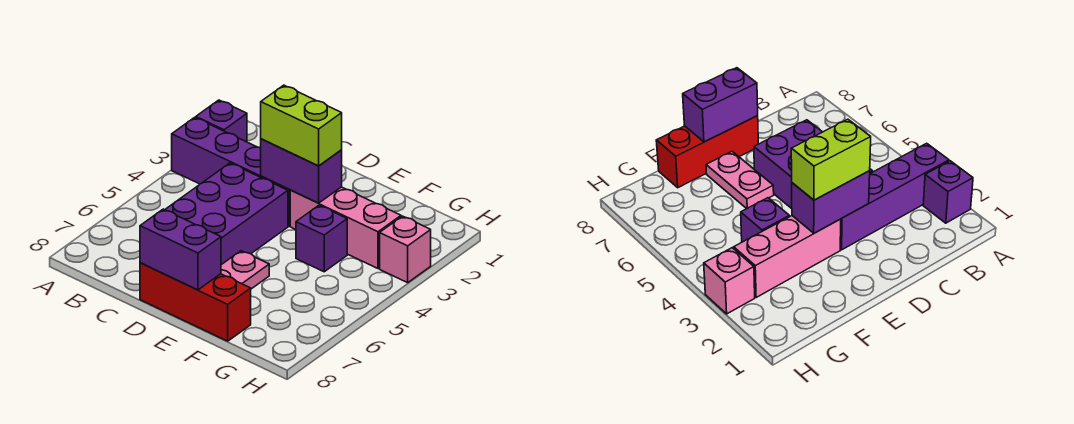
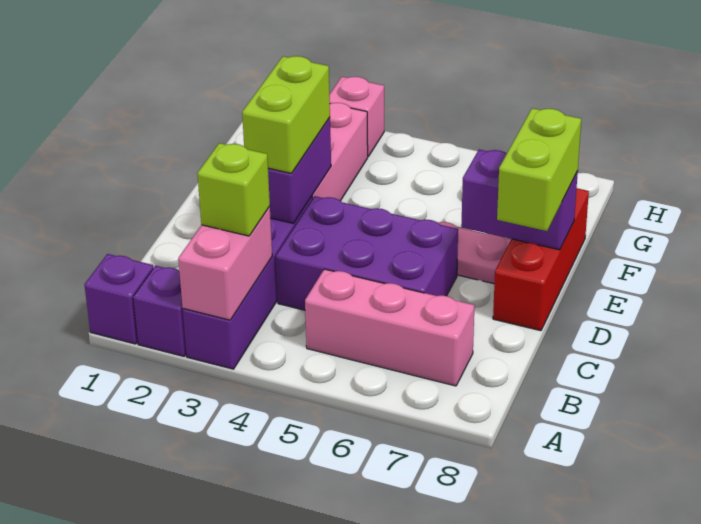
none -> pink 1x2 brick [178,206,272,320]
none -> lime 1x1 brick [197,143,270,236]
none -> pink 1x3 brick [305,269,474,386]
purple 1x2 brick [140,209,221,290] -> purple 1x2 brick turned to [461,149,578,250]
none -> lime 1x2 brick [497,108,581,231]
purple 1x1 brick [296,205,347,272] -> purple 1x1 brick moved to [84,254,153,344]

